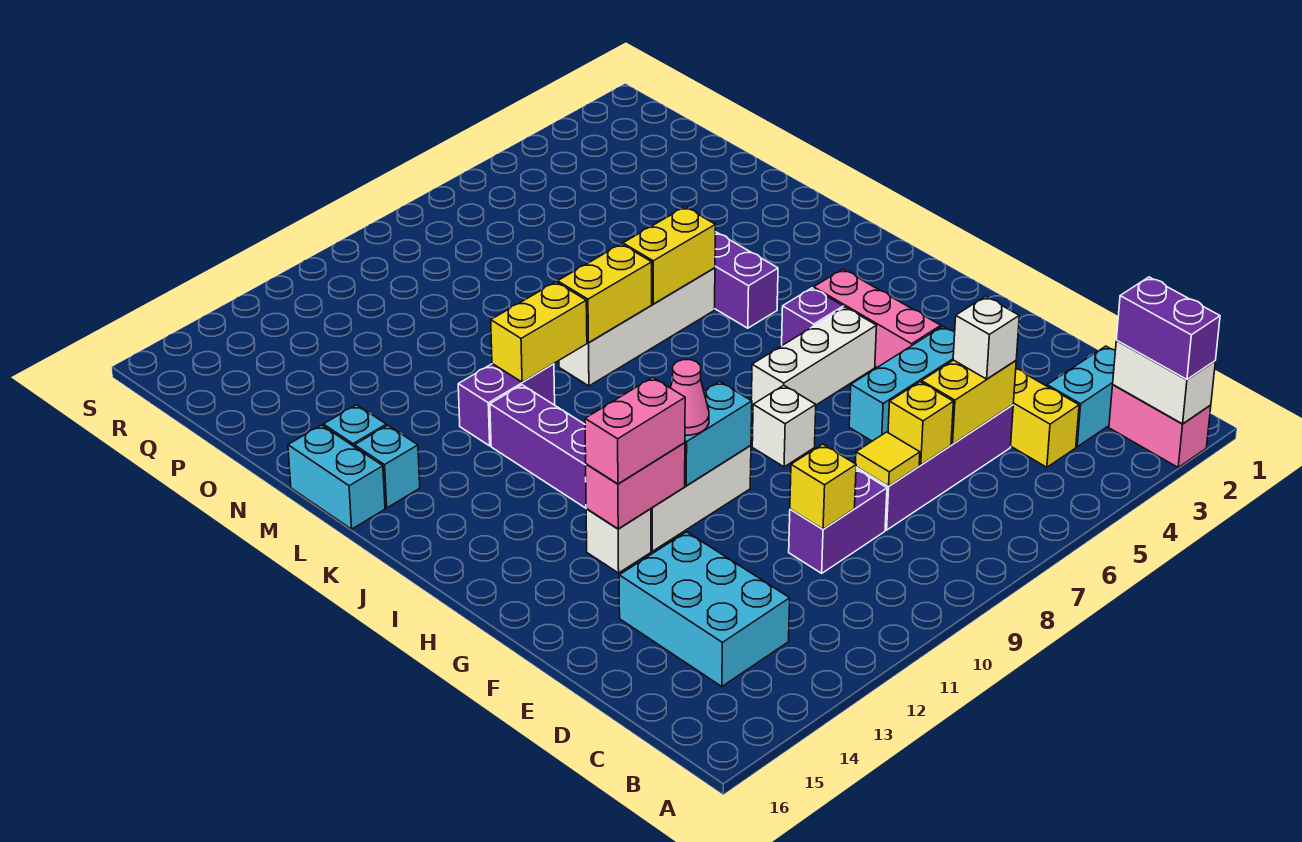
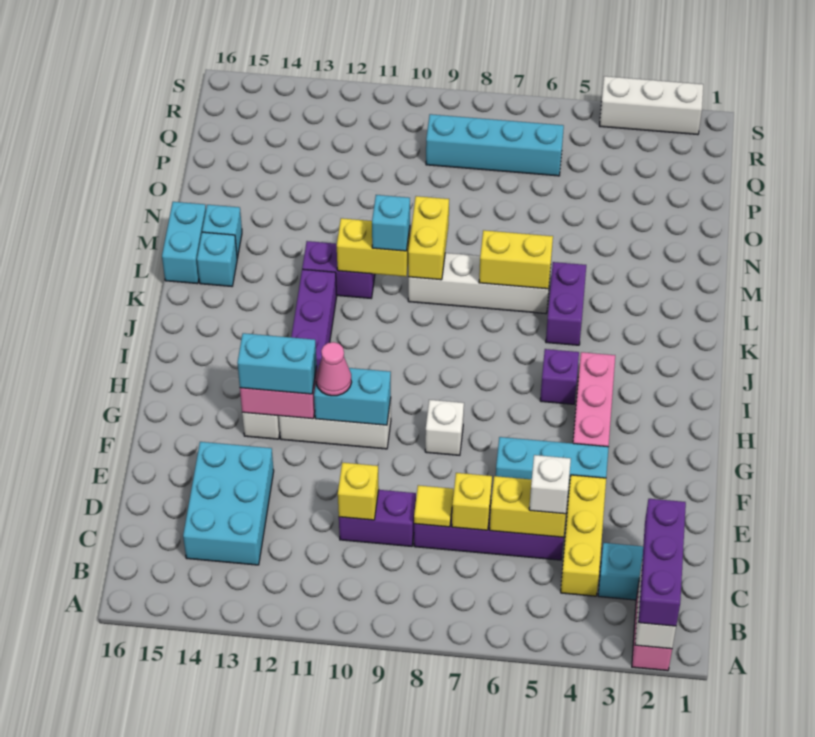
purple 1x2 brick [1116,277,1220,379] -> purple 1x3 brick [639,499,686,626]
pink 1x2 brick [585,377,685,484] -> cyan 1x2 brick [237,333,317,394]
white 1x3 brick [751,307,877,408] -> white 1x3 brick moved to [600,76,703,135]
yellow 1x2 brick [558,244,652,343] -> yellow 1x2 brick turned to [408,196,449,280]
none -> cyan 1x1 brick [372,195,410,251]
none -> cyan 1x4 brick [426,114,564,176]

